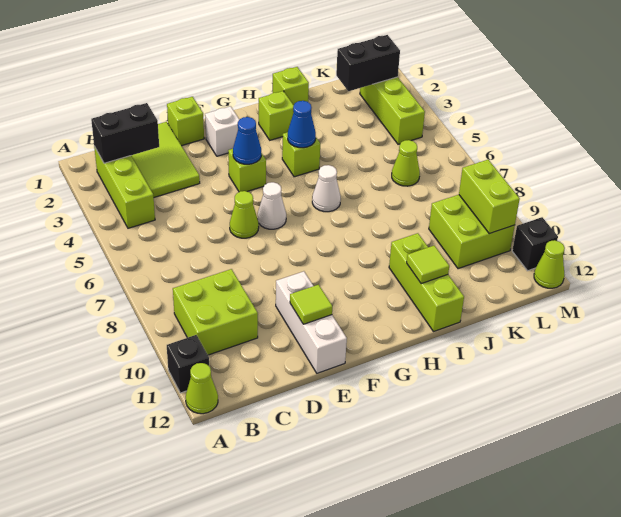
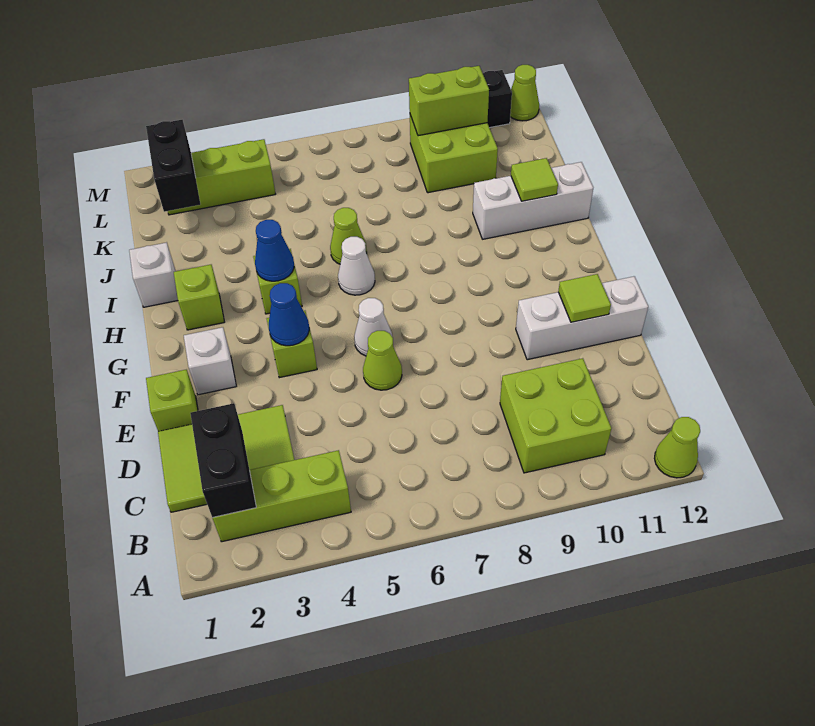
black 1x1 brick [166,335,209,393] -> none
lime 1x1 brick [273,67,309,105] -> white 1x1 brick [129,242,178,307]
lime 1x3 brick [389,233,464,331] -> white 1x3 brick [473,162,593,239]
lime 1x1 cone [392,140,420,186] -> lime 1x1 cone moved to [330,208,367,264]

